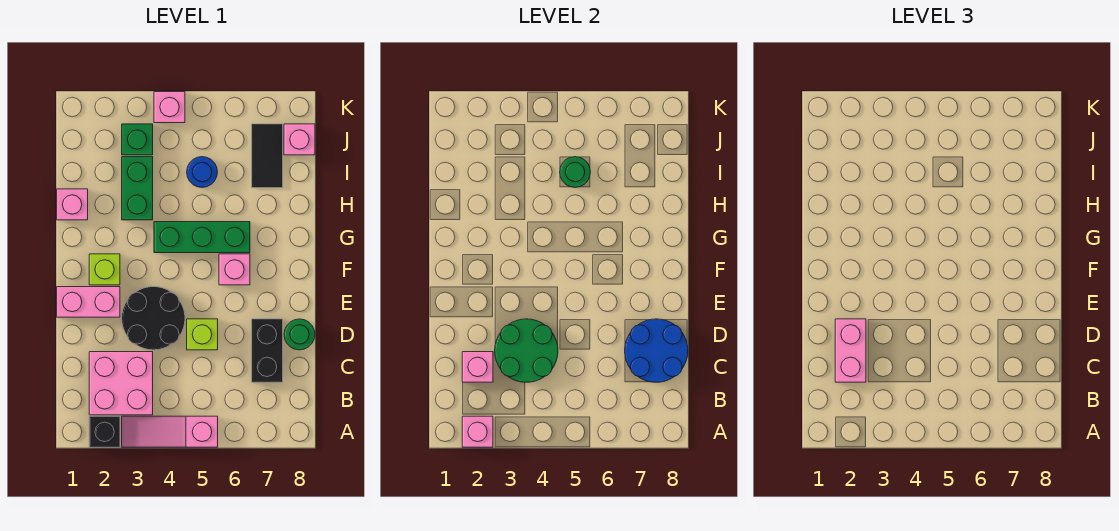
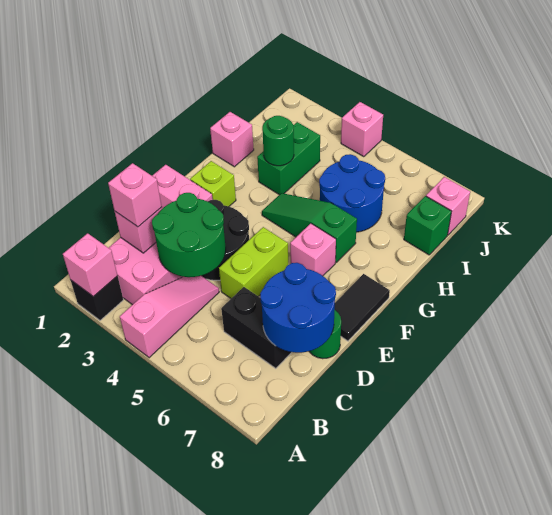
pink 1x3 slope [122,416,218,447] -> pink 1x3 slope turned to [120,276,219,358]
pink 1x2 brick [835,319,866,382] -> pink 1x1 brick [108,163,162,227]
black 1x2 brick [252,319,283,382] -> black 1x2 brick turned to [221,287,292,368]
lime 1x1 brick [187,319,218,350] -> lime 1x2 brick [219,227,288,298]
green 1x3 brick [154,222,250,253] -> green 1x3 slope [262,193,357,262]
blue 1x1 round brick [187,157,217,187] -> blue 2x2 round brick [319,154,385,232]
green 1x1 round brick [560,157,590,187] -> green 1x1 round brick moved to [262,116,294,166]
black 1x2 tile [252,124,283,188] -> black 1x2 tile moved to [335,274,390,341]
green 1x1 brick [122,124,153,155] -> green 1x1 brick moved to [404,196,451,255]

